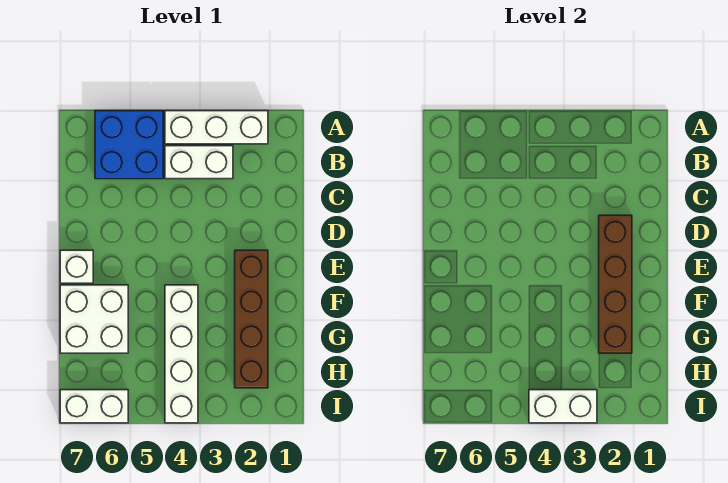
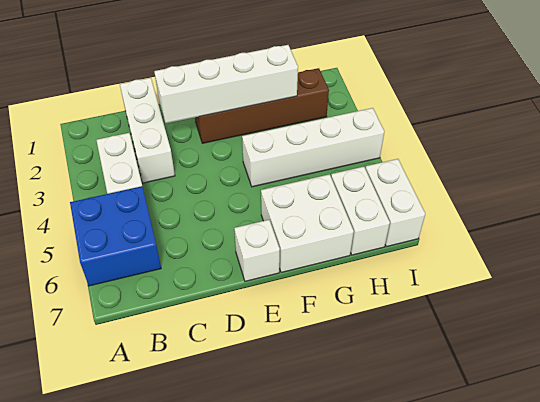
white 1x3 brick [165,111,268,144] -> white 1x3 brick moved to [120,78,175,183]
brown 1x4 brick [599,215,632,353] -> white 1x4 brick [154,45,298,123]
white 1x2 brick [529,390,597,423] -> white 1x2 brick moved to [331,167,390,255]

